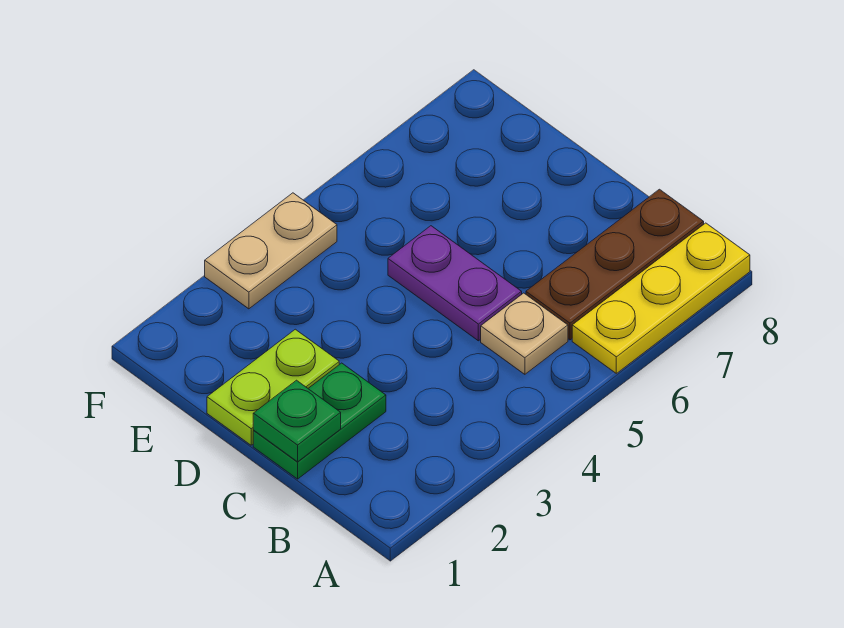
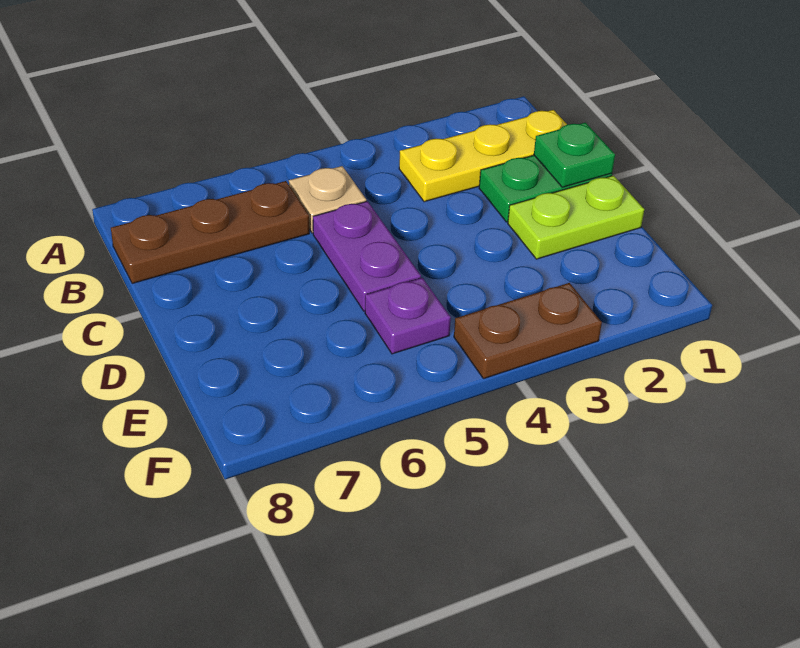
yellow 1x3 plate [572,223,750,373] -> yellow 1x3 plate moved to [399,110,567,202]
none -> purple 1x1 plate [365,278,451,354]
tan 1x2 plate [205,193,337,309] -> brown 1x2 plate [454,283,602,379]

